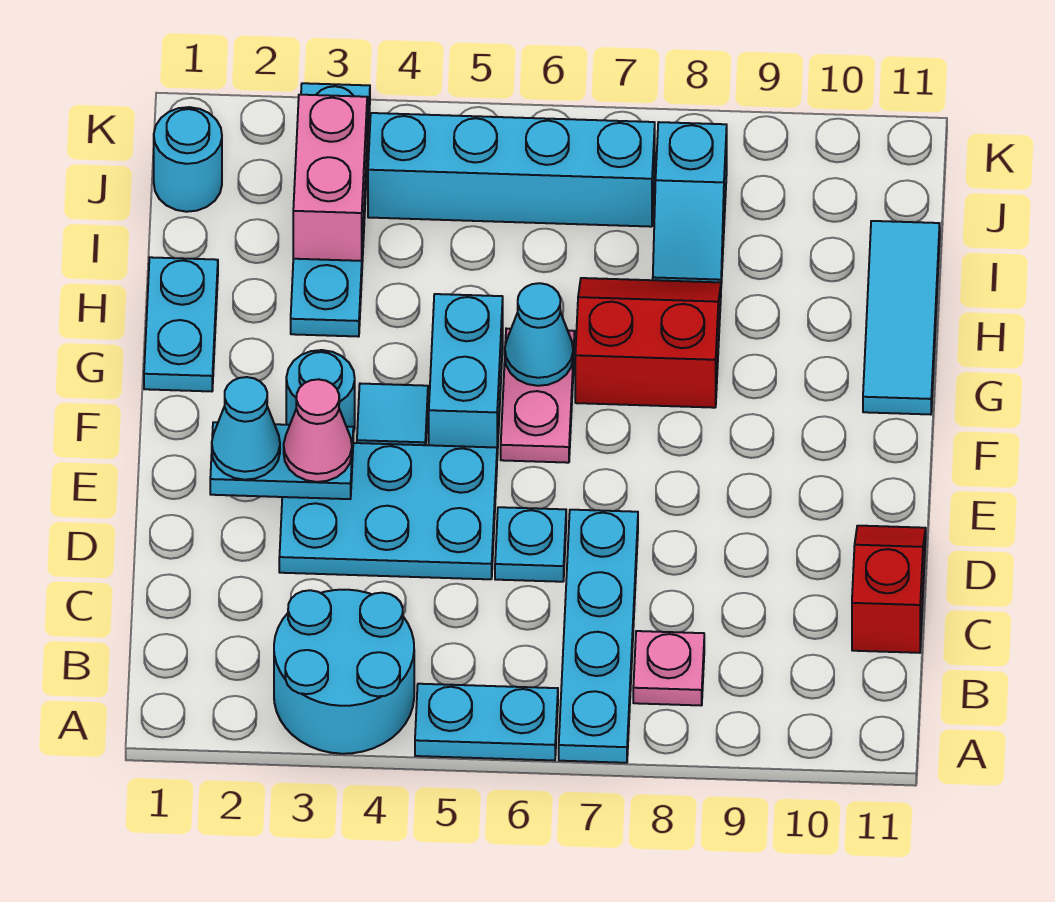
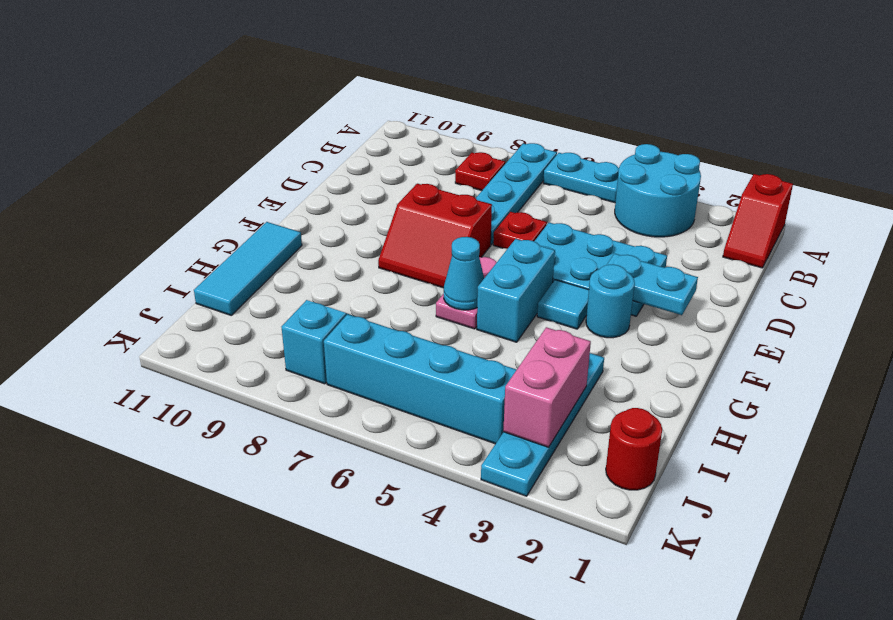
pink 1x1 plate [633,631,704,706] -> red 1x1 plate [455,152,505,191]
red 1x2 slope [852,526,926,653] -> red 1x2 slope moved to [723,174,793,268]
cyan 1x1 plate [495,507,566,582] -> red 1x1 plate [493,212,547,249]
cyan 1x1 cone [212,377,280,480] -> none
pink 1x1 cone [284,379,352,482] -> none
cyan 1x2 plate [144,257,218,391] -> none
red 2x2 slope [575,278,721,408] -> red 2x2 slope moved to [378,184,492,288]
cyan 1x1 round brick [154,107,222,212] -> red 1x1 round brick [606,408,662,490]

